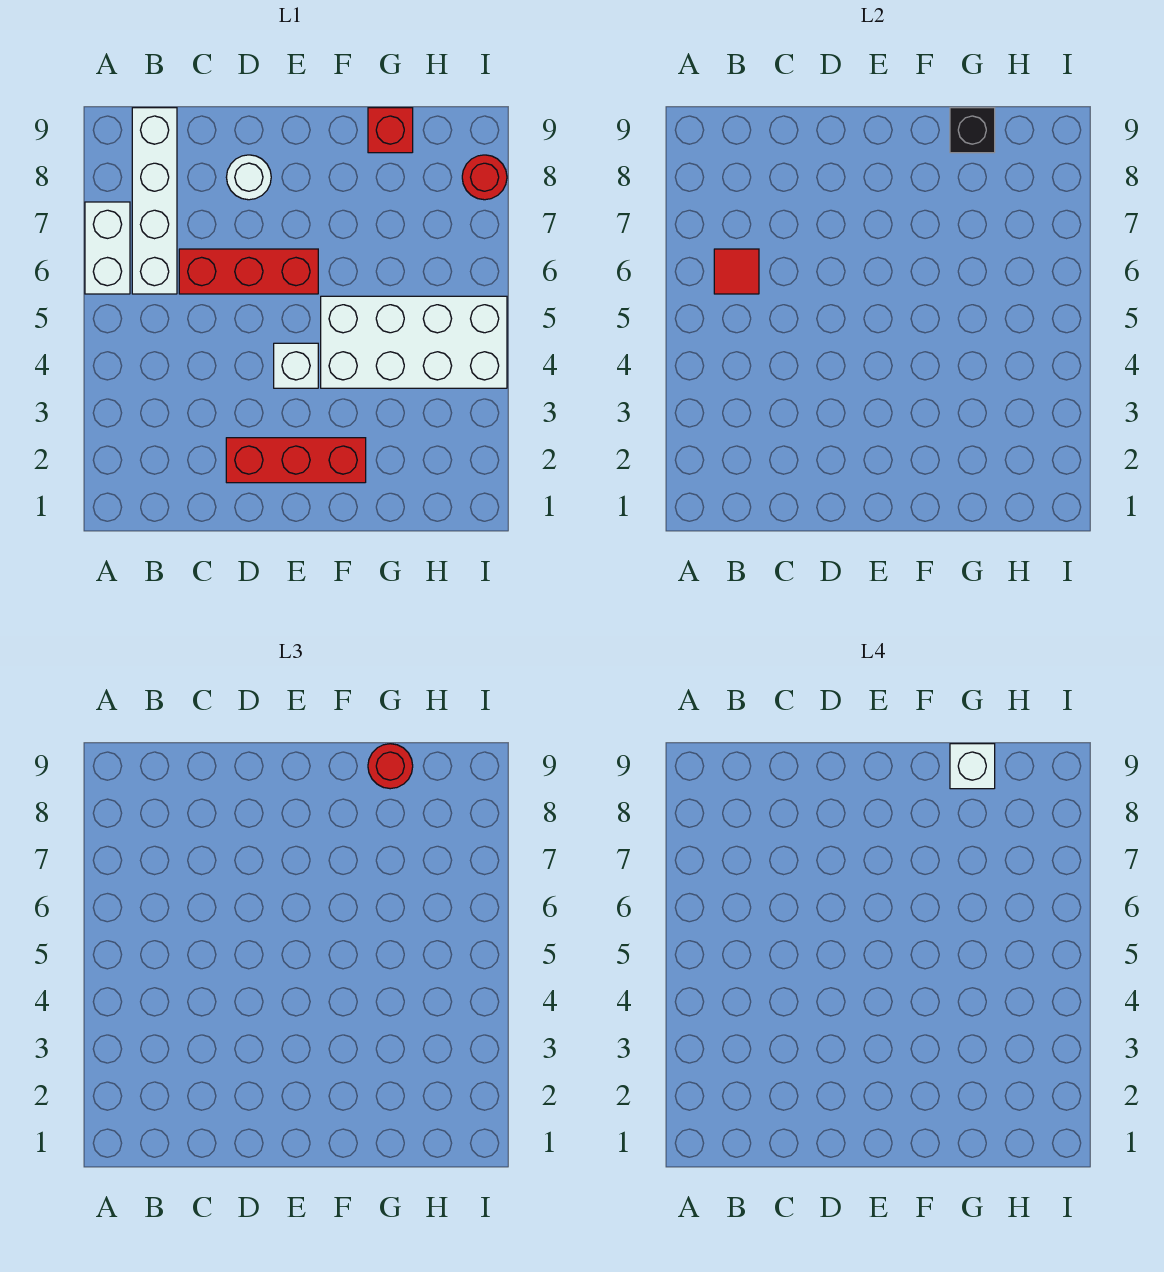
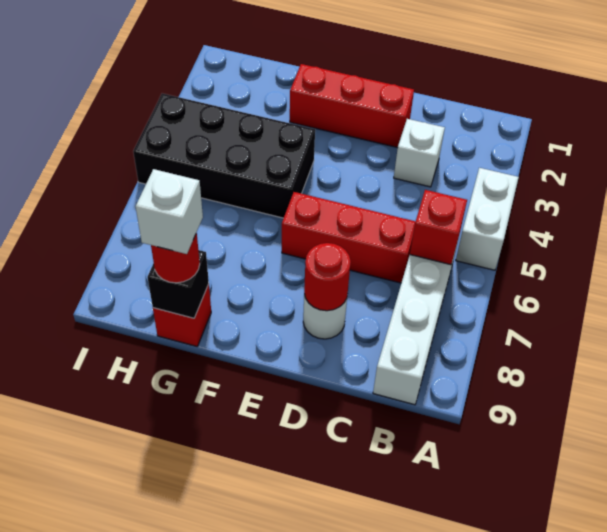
white 1x2 brick [85,202,130,294] -> white 1x2 brick moved to [456,168,519,270]
red 1x1 tile [714,249,759,294] -> red 1x1 brick [410,190,467,265]
white 1x1 brick [274,343,318,388] -> white 1x1 brick moved to [394,119,445,187]
white 2x4 brick [321,296,507,388] -> black 2x4 brick [133,93,315,218]
red 1x1 round brick [462,155,507,200] -> red 1x1 round brick moved to [304,243,351,311]

